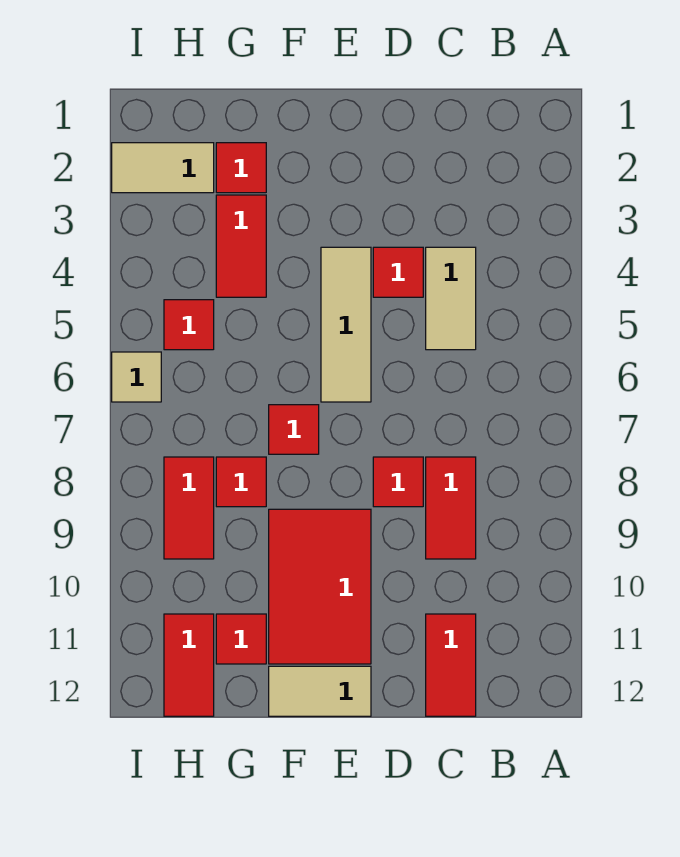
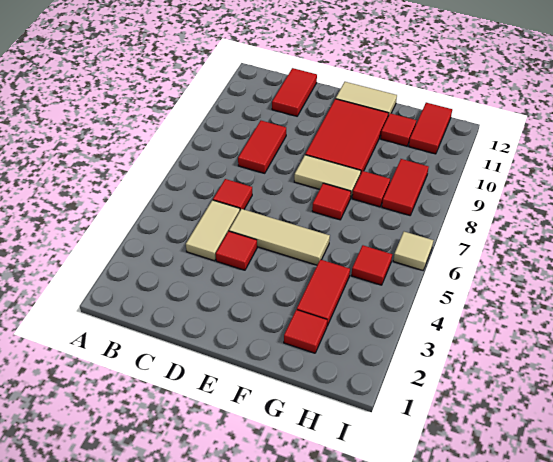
red 1x1 tile [373,457,423,507] -> red 1x1 tile moved to [213,179,252,210]
tan 1x3 tile [321,247,371,402] -> tan 1x3 tile turned to [229,209,330,265]
tan 1x2 tile [112,143,214,193] -> tan 1x2 tile moved to [294,155,361,198]

